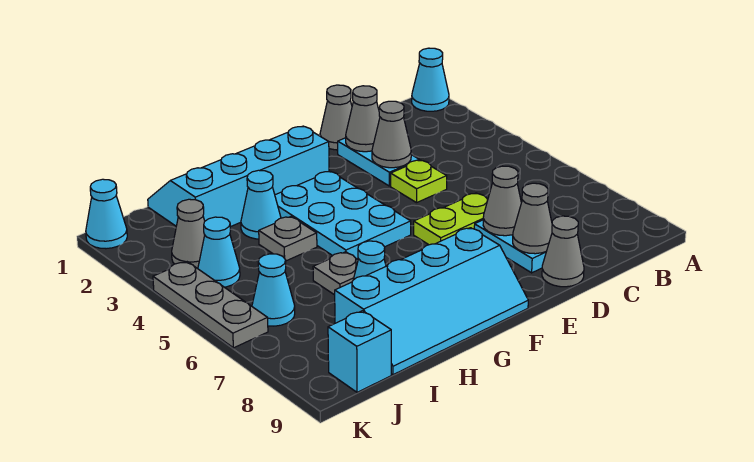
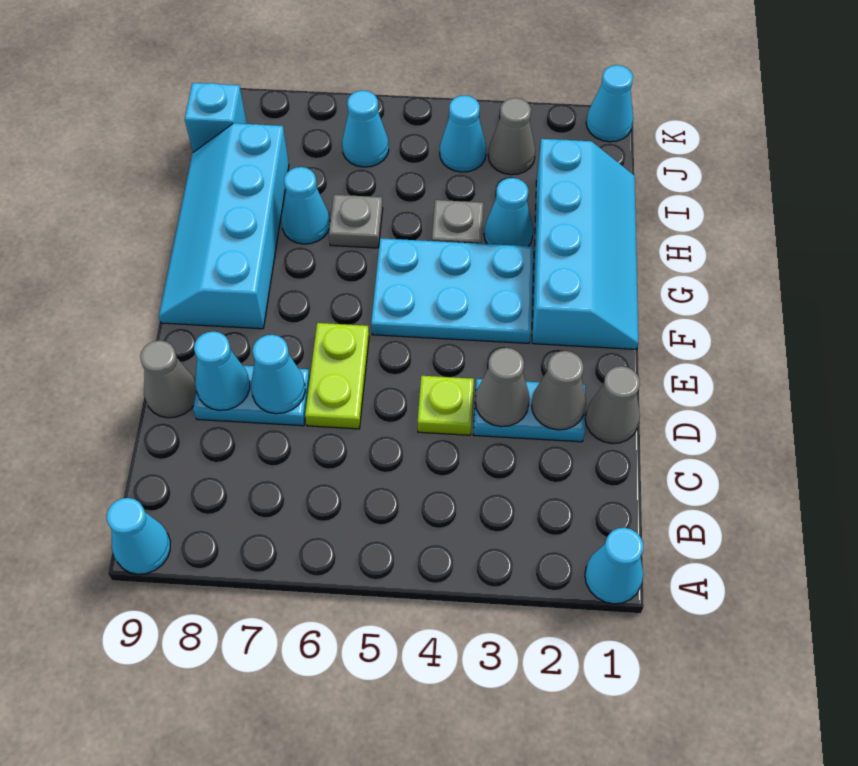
none -> cyan 1x1 cone [107,498,170,574]
grey 1x1 cone [483,166,521,236] -> cyan 1x1 cone [251,335,305,414]
grey 1x1 cone [513,183,552,254] -> cyan 1x1 cone [194,331,250,410]
grey 1x3 plate [153,262,268,348] -> none

